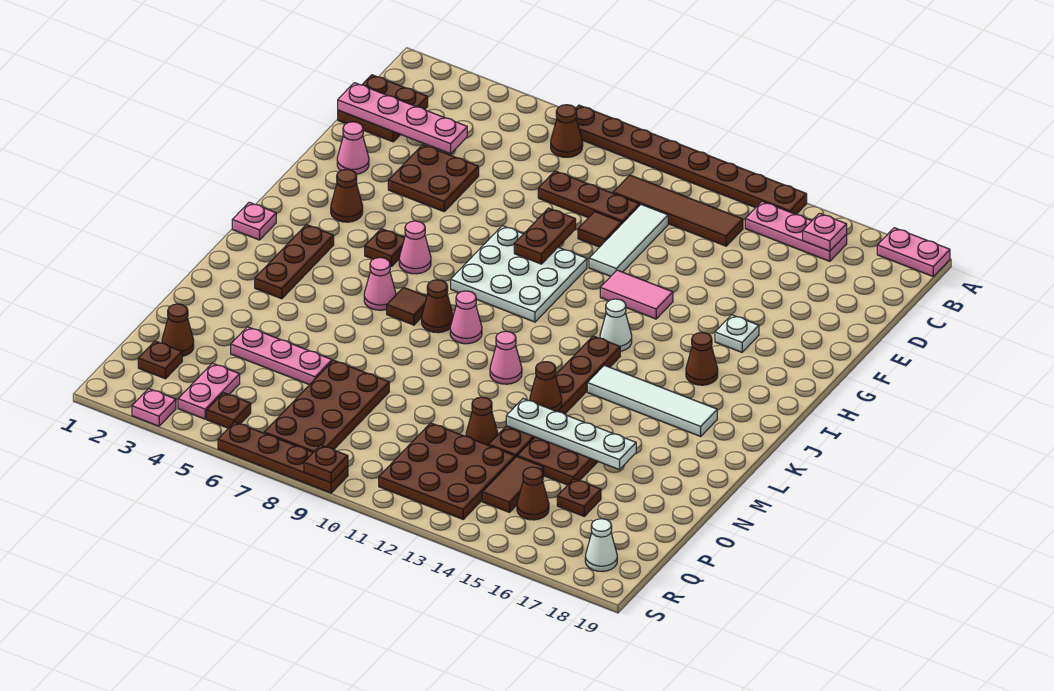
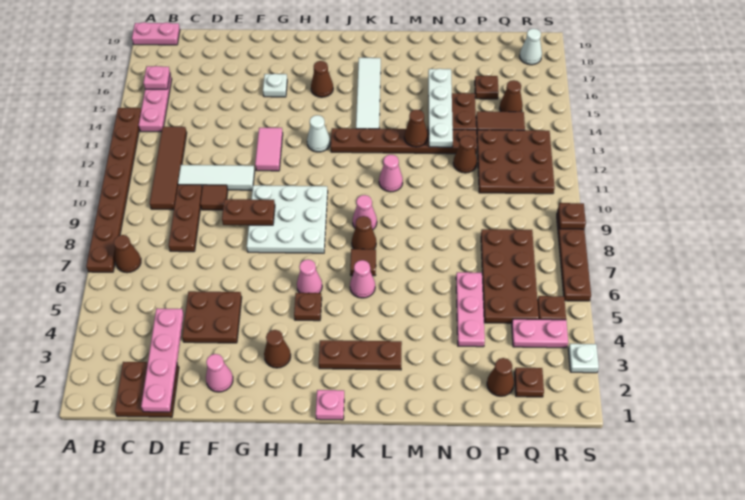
pink 1x2 plate [877,228,950,276] -> pink 1x2 plate turned to [132,22,180,45]
brown 2x4 plate [264,360,389,452] -> brown 2x4 plate turned to [481,229,539,323]
pink 1x1 plate [132,389,176,426] -> white 1x1 plate [568,344,599,373]

